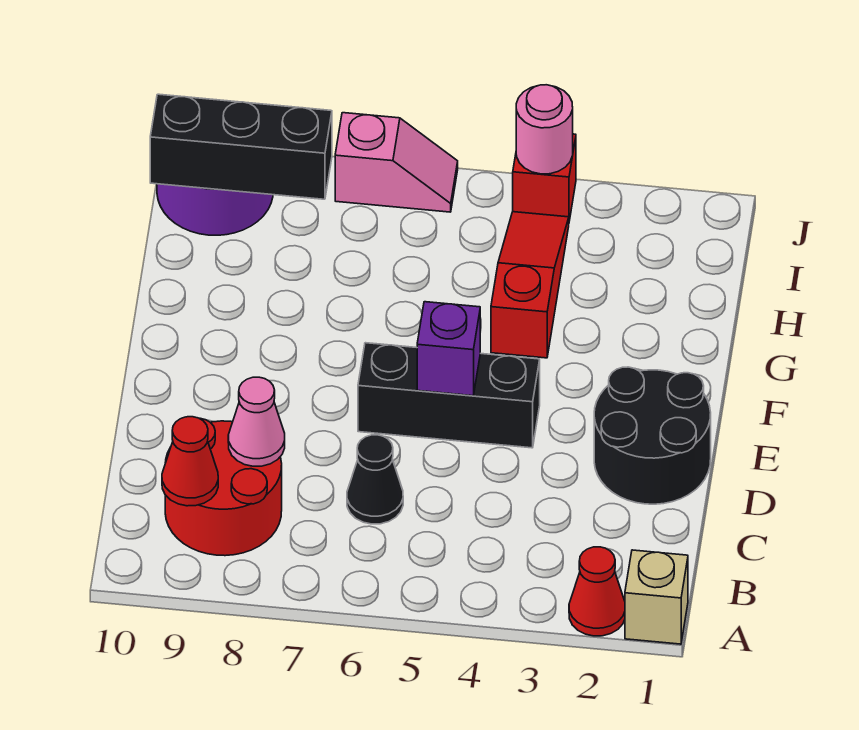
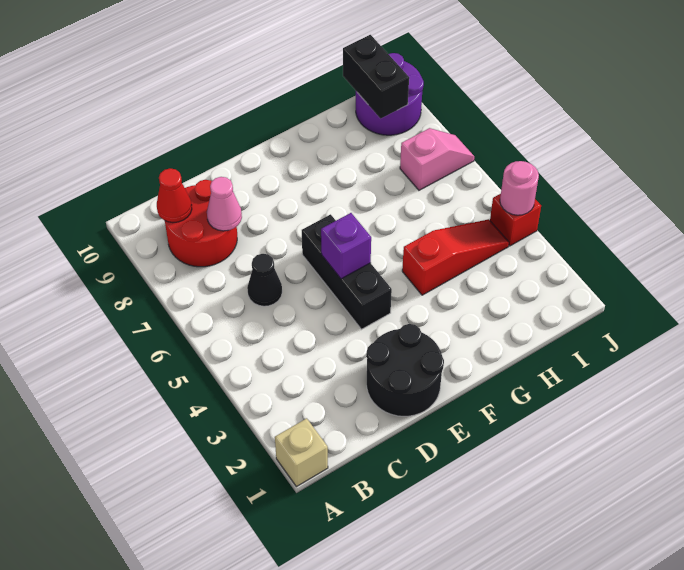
red 1x1 cone [569,547,625,636] -> none
black 1x3 brick [150,94,332,199] -> black 1x2 brick [343,35,409,118]
pink 1x2 slope [335,113,458,212] -> pink 1x2 slope turned to [400,128,474,190]

